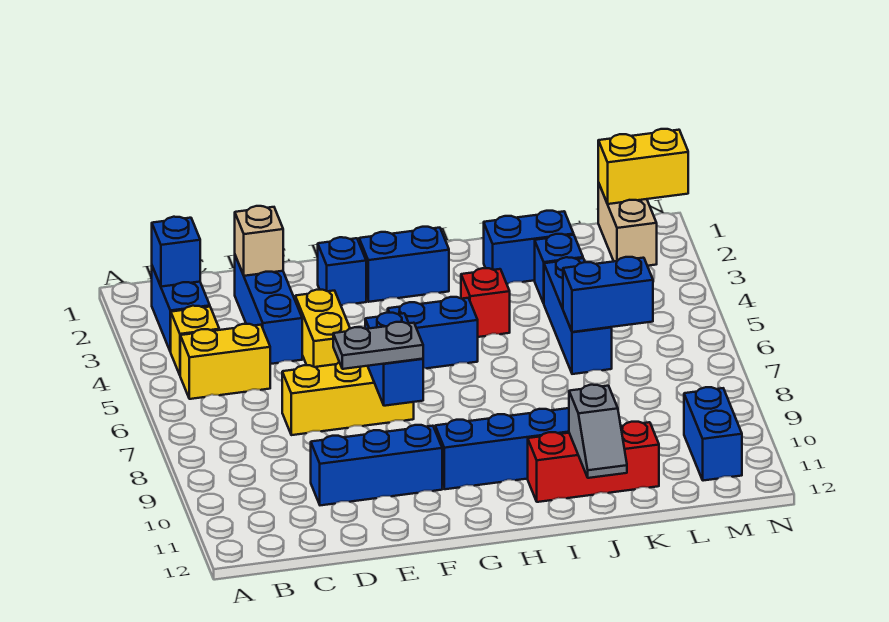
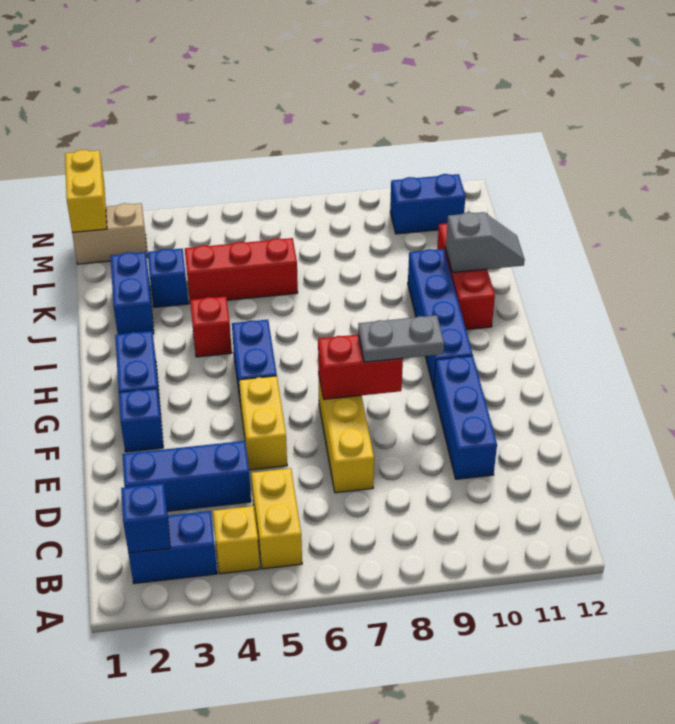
tan 1x1 brick [235,206,283,276] -> none
yellow 1x2 brick [295,290,350,367] -> yellow 1x2 brick turned to [239,376,287,470]
grey 1x2 plate [333,322,423,369] -> grey 1x2 plate turned to [358,315,444,362]
blue 1x2 brick [365,313,423,406] -> red 1x2 brick [318,335,403,399]
blue 1x3 brick [544,257,612,374] -> red 1x3 brick [185,238,298,300]
blue 1x2 brick [563,257,653,332] -> none

